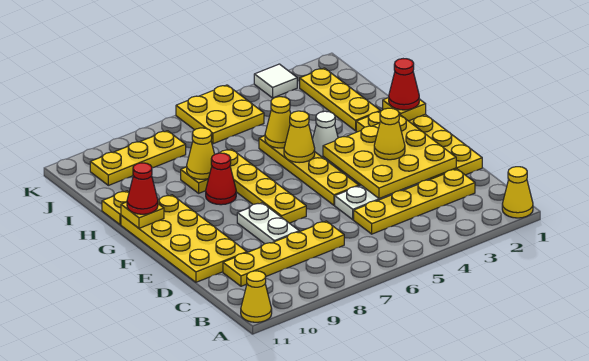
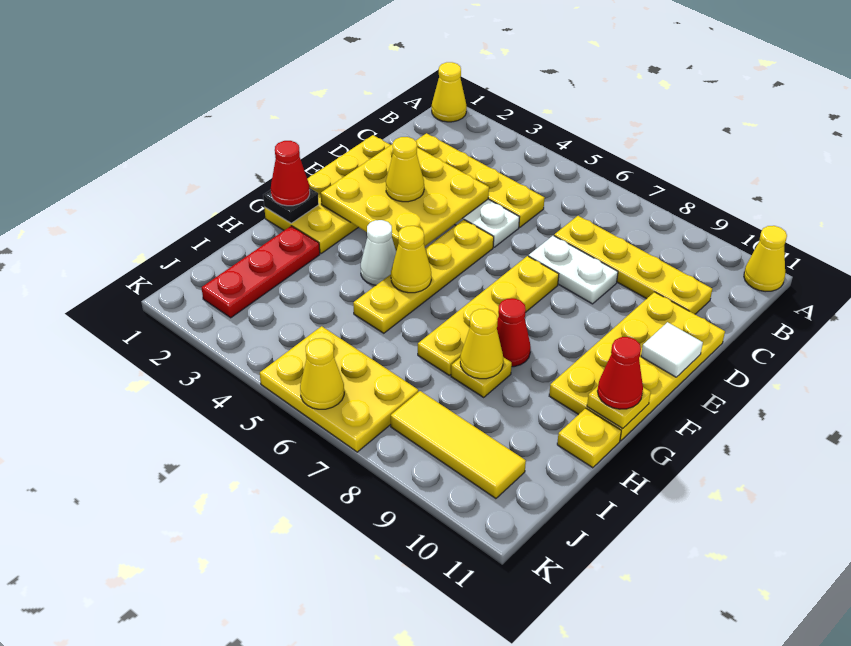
white 1x2 plate [237,203,299,244] -> white 1x2 plate turned to [529,236,618,304]
yellow 1x1 plate [383,98,426,121] -> black 1x1 plate [263,188,319,223]
yellow 1x3 plate [300,68,380,131] -> red 1x3 plate [202,226,320,318]
yellow 1x1 cone [265,97,291,148] -> yellow 1x1 cone moved to [300,338,344,409]
yellow 2x2 plate [176,85,264,144] -> yellow 2x3 plate [260,326,418,452]
yellow 1x3 plate [90,131,186,185] -> yellow 1x3 tile [391,391,526,499]
white 1x1 tile [254,64,297,98] -> white 1x1 tile moved to [641,322,703,377]

